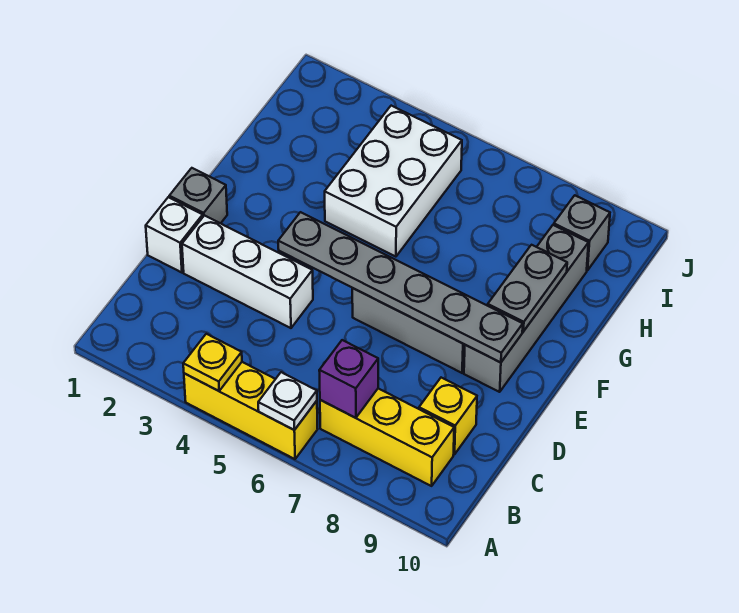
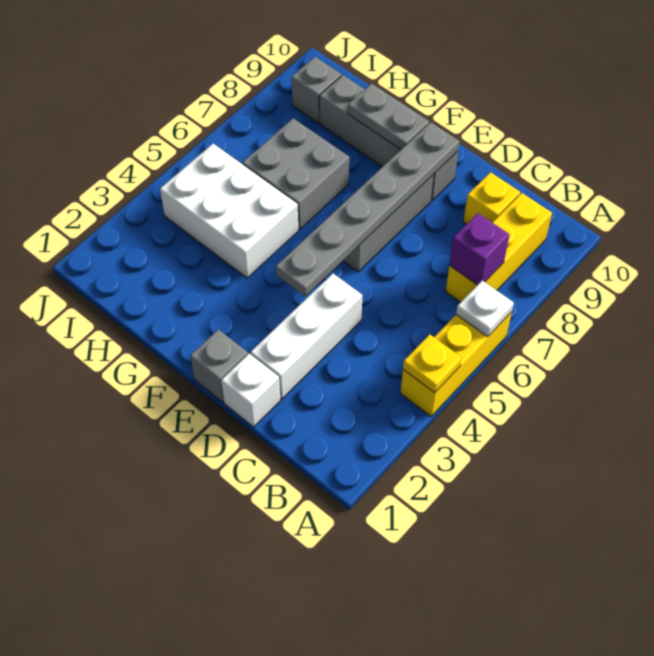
none -> grey 2x2 brick [242,118,349,230]

